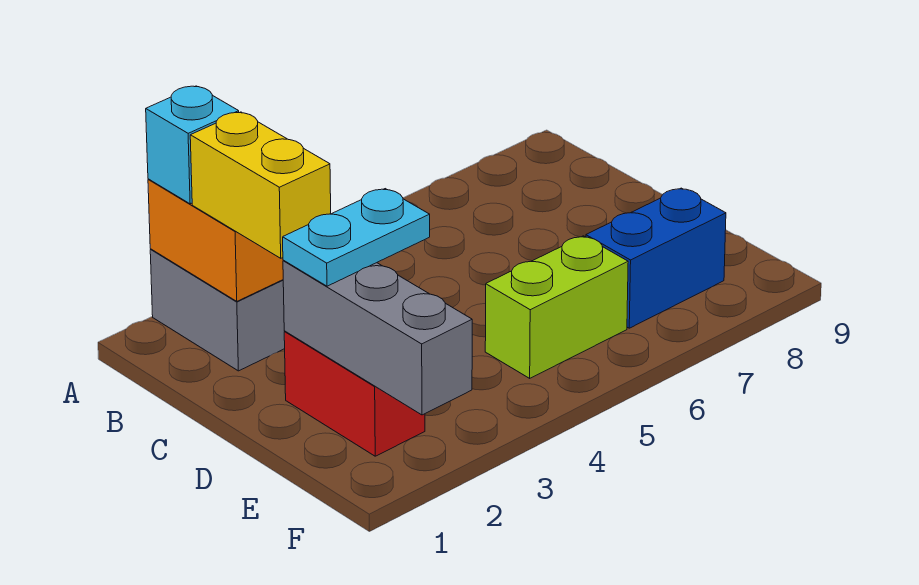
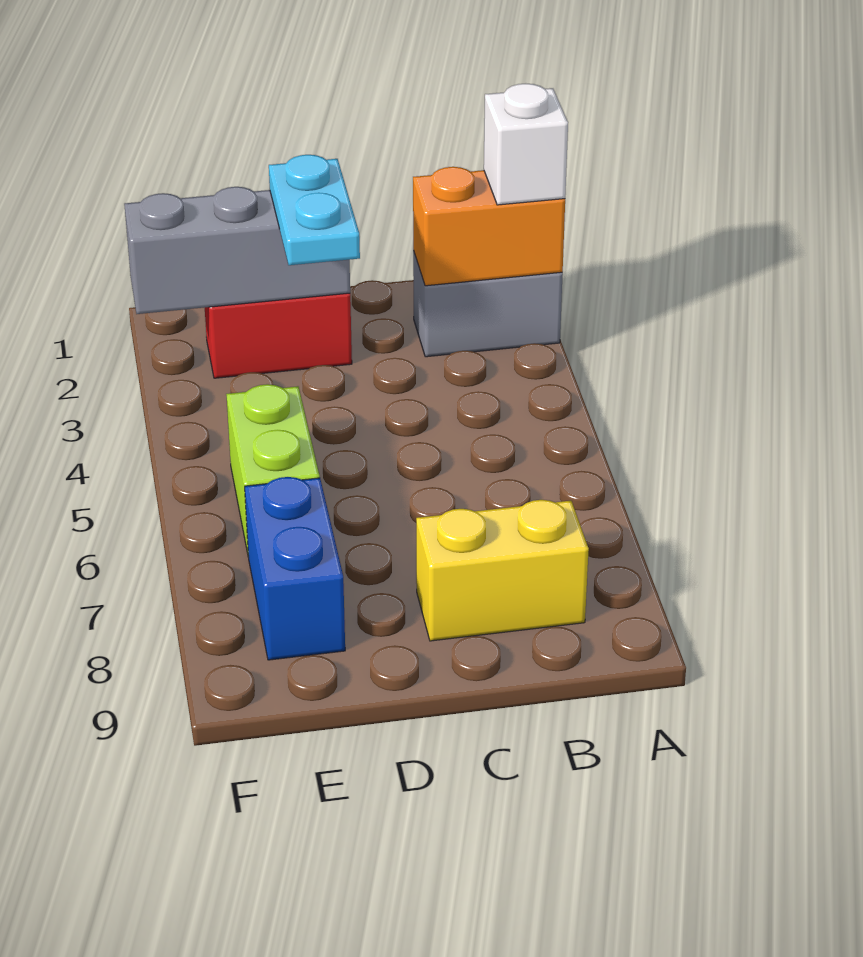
cyan 1x1 brick [146,86,239,204] -> white 1x1 brick [484,84,568,205]
yellow 1x2 brick [190,112,331,258] -> yellow 1x2 brick moved to [416,500,589,641]

